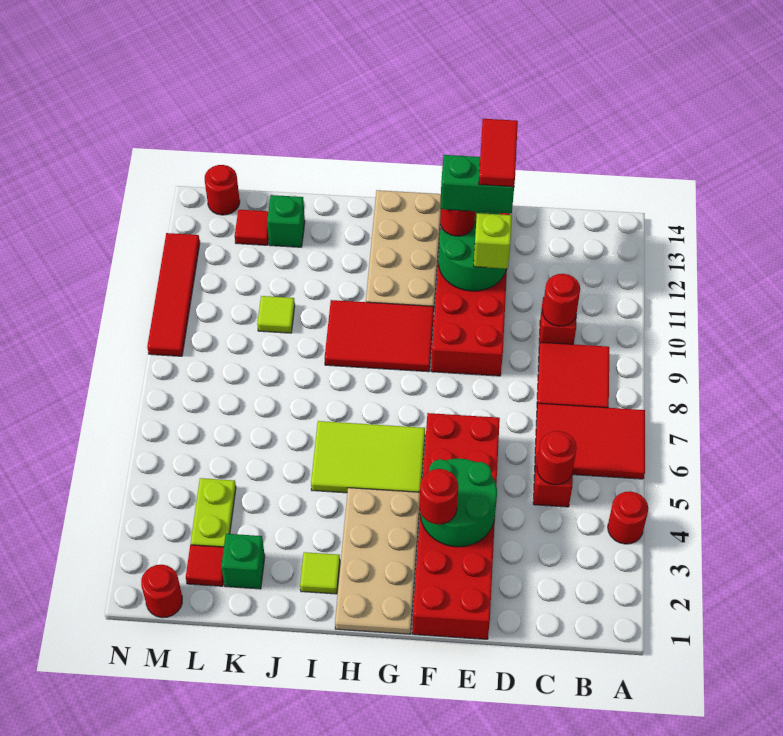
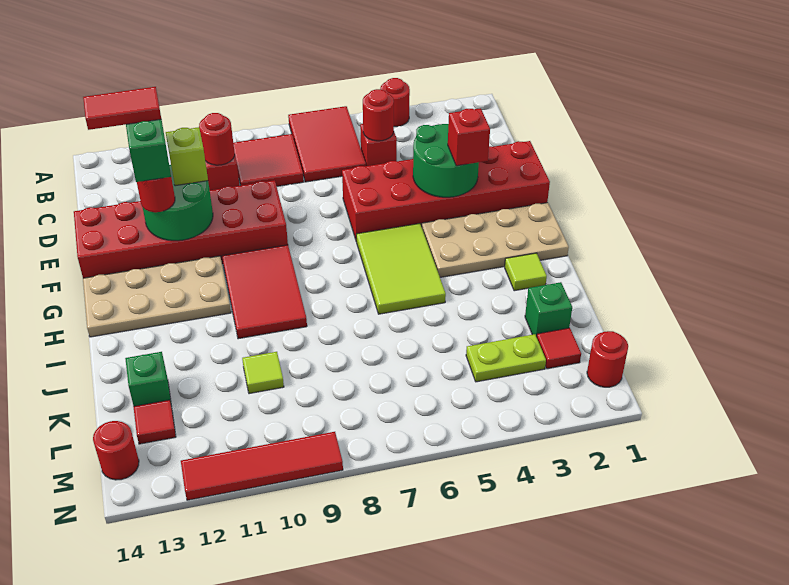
red 1x1 round brick [420,469,458,524] -> red 1x1 brick [448,108,490,166]

